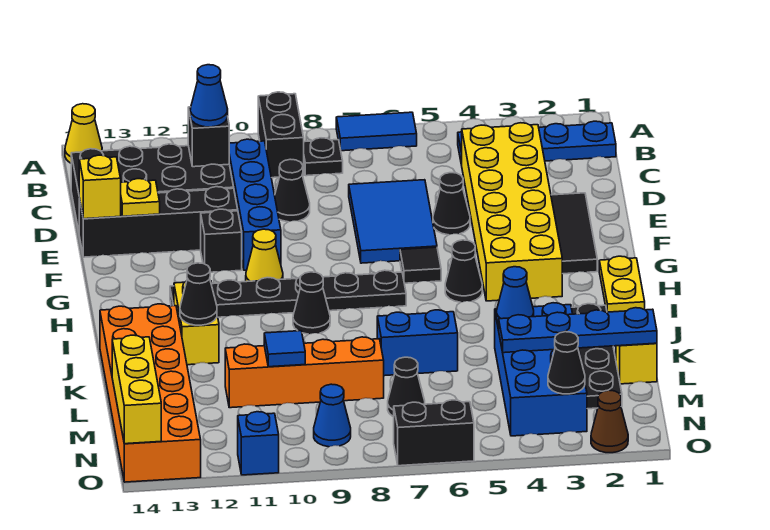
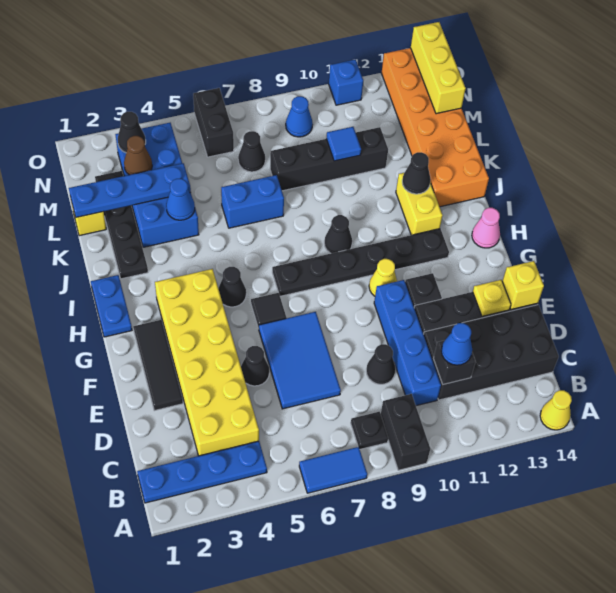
yellow 1x2 plate [599,256,645,312] -> blue 1x2 plate [91,275,132,337]
none -> pink 1x1 cone [472,208,500,248]
orange 1x4 brick [225,337,384,408] -> black 1x4 brick [270,127,388,191]
brown 1x1 cone [591,390,628,453] -> brown 1x1 cone moved to [124,136,152,175]
black 1x2 brick [394,400,474,466] -> black 1x2 brick turned to [193,88,234,157]

